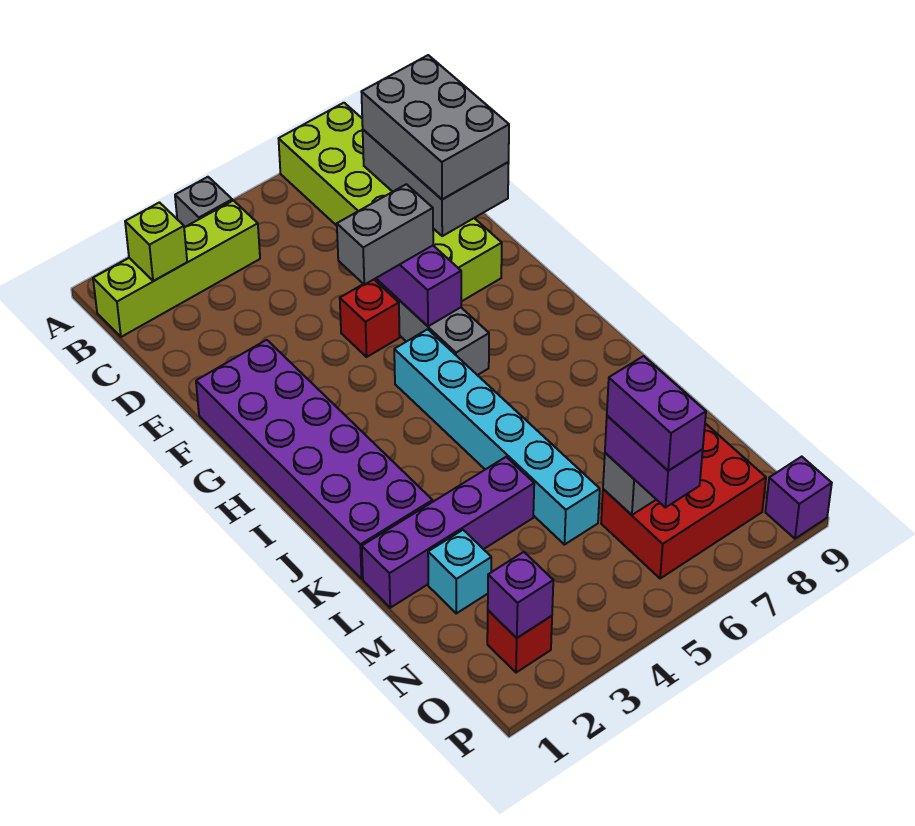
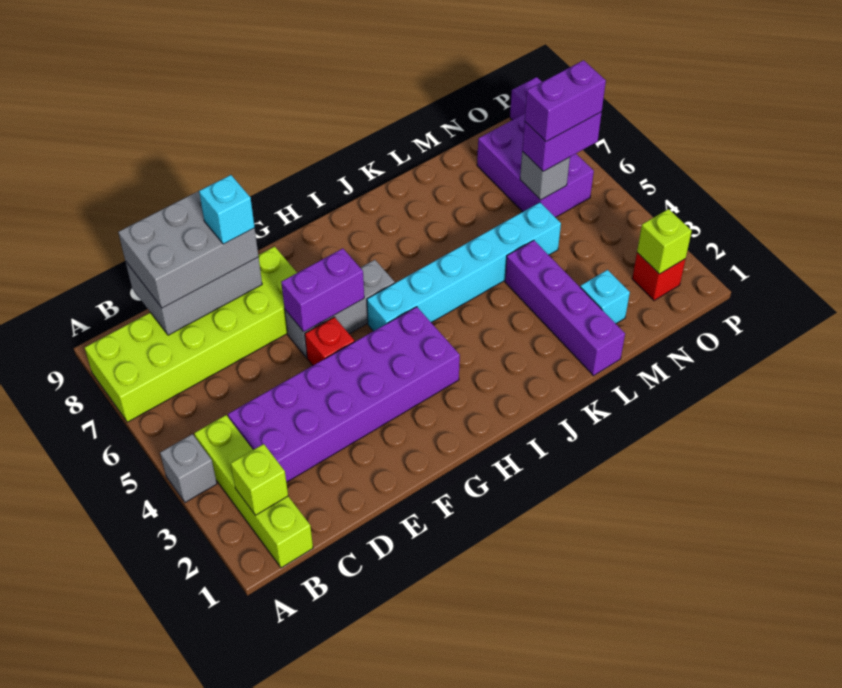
none -> cyan 1x1 brick [199,175,255,244]
purple 2x6 brick [196,340,433,579] -> purple 2x6 brick moved to [228,307,460,482]
grey 1x2 brick [337,184,433,285] -> none
red 2x3 brick [601,424,766,579] -> purple 2x3 brick [477,114,594,217]
purple 1x1 brick [488,552,553,638] -> lime 1x1 brick [637,209,692,274]

